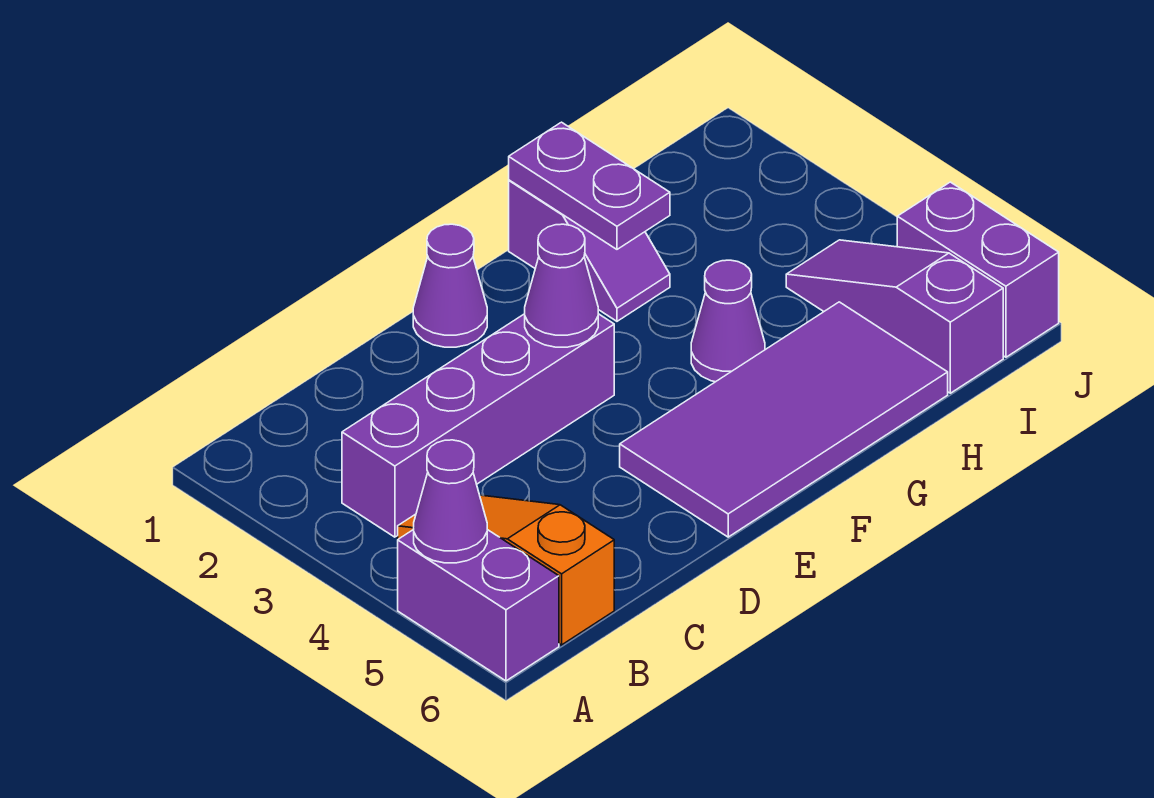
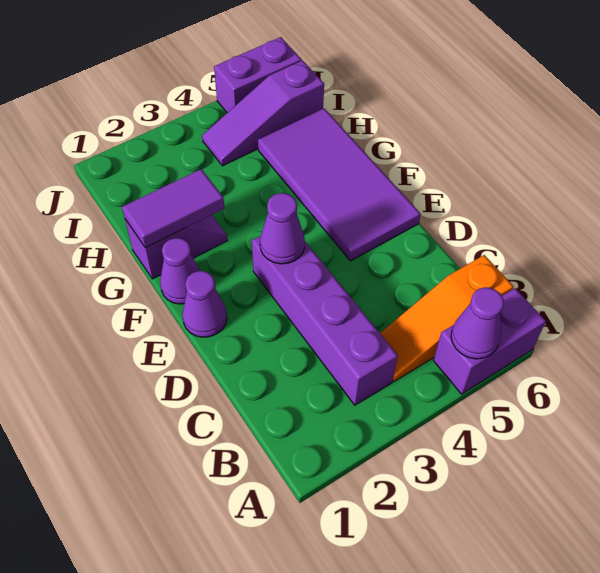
purple 1x2 plate [509,122,670,249] -> purple 1x2 tile [122,169,225,248]
purple 1x1 cone [691,260,765,382] -> purple 1x1 cone moved to [160,238,200,304]

